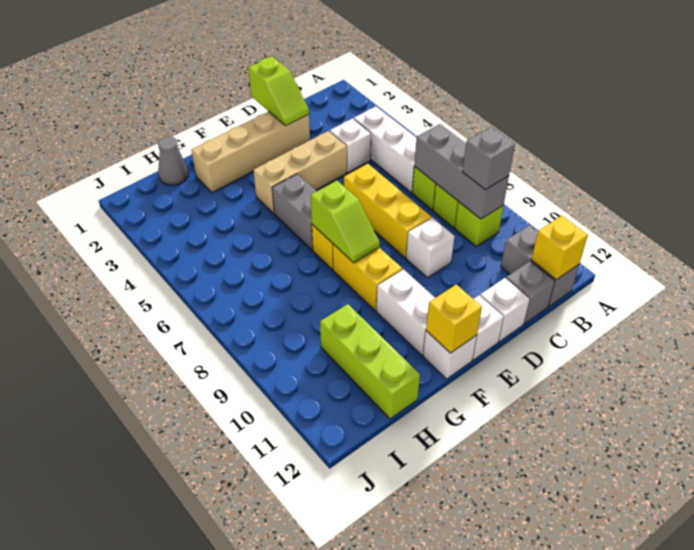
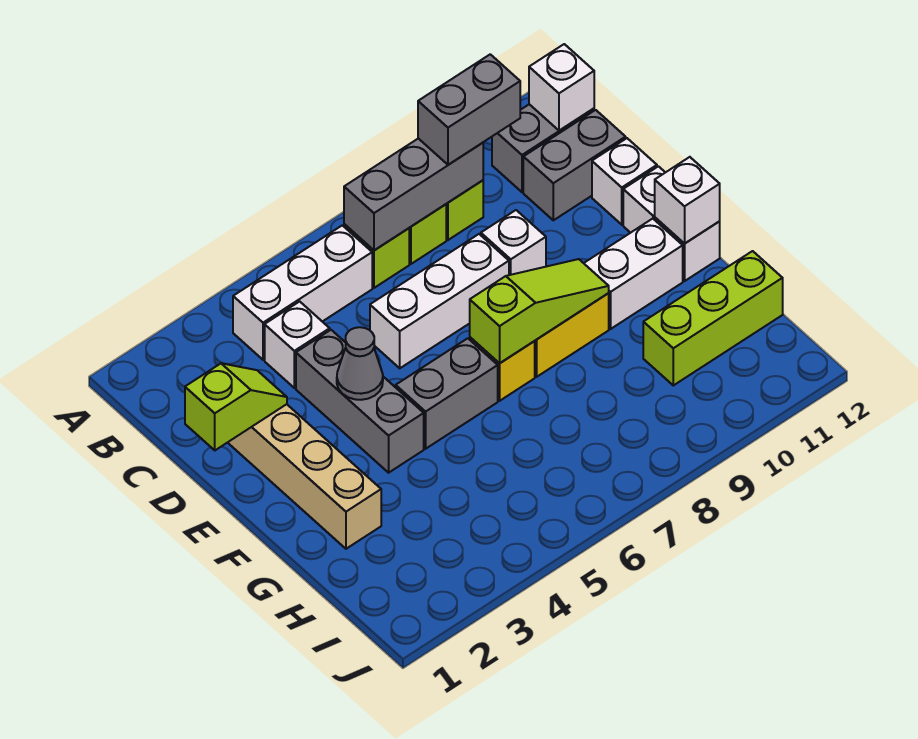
grey 1x1 brick [462,127,515,190] -> grey 1x2 brick [418,54,520,165]
yellow 1x1 brick [531,216,588,280] -> white 1x1 brick [529,44,594,130]
grey 1x1 brick [506,261,555,324] -> grey 1x2 brick [523,110,626,220]
tan 1x3 brick [253,131,347,213] -> grey 1x3 brick [296,330,424,473]
yellow 1x3 brick [344,164,431,258] -> white 1x3 brick [370,234,509,368]
lime 1x2 slope [311,181,380,263] -> lime 1x3 slope [470,259,609,363]
yellow 1x1 brick [426,284,482,353] -> white 1x1 brick [655,157,720,244]
grey 1x1 cone [158,136,188,185] -> grey 1x1 cone moved to [337,327,383,400]

